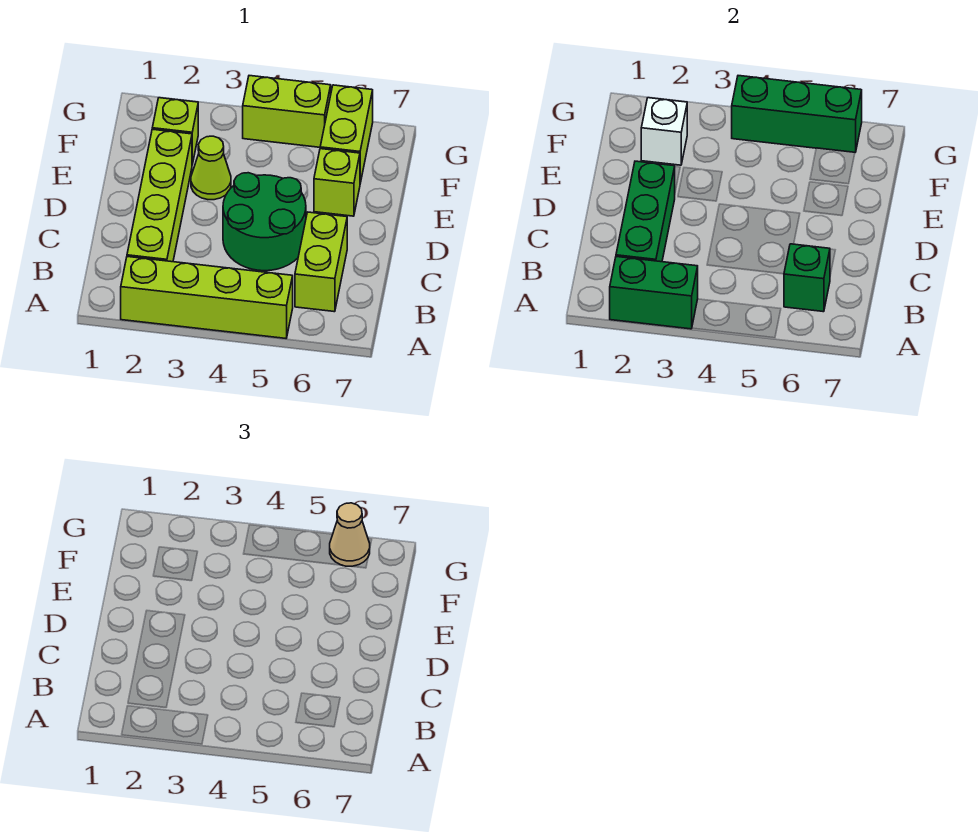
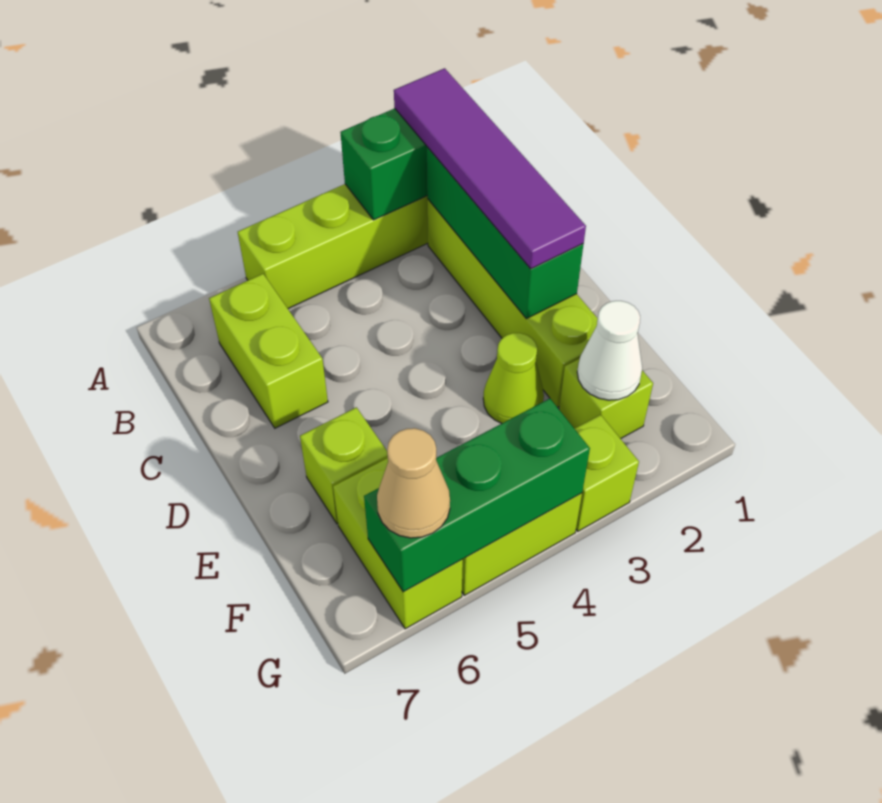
none -> purple 1x4 tile [394,68,586,269]
green 1x1 brick [784,244,830,312] -> none
green 2x2 round brick [223,173,306,271] -> none
white 1x1 brick [641,98,687,165] -> white 1x1 cone [577,301,642,400]
none -> lime 1x1 brick [575,415,639,531]

